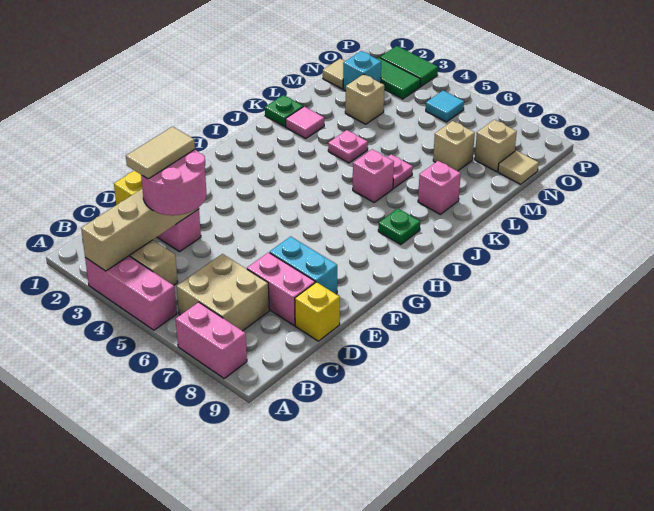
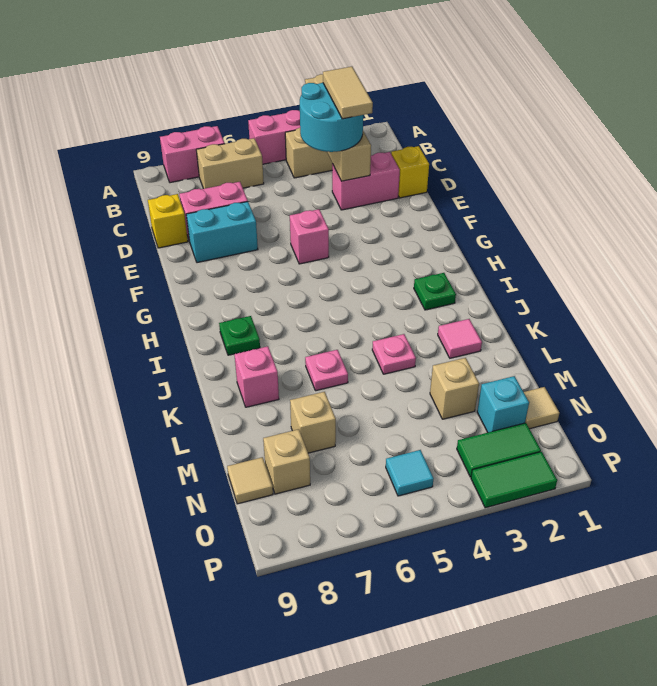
tan 2x2 brick [177,254,269,331] -> tan 1x2 brick [196,138,264,189]
pink 2x2 round brick [141,150,207,215] -> cyan 2x2 round brick [300,83,363,152]
pink 1x1 brick [353,149,394,202] -> pink 1x1 brick moved to [290,209,329,264]
green 1x1 plate [265,95,303,127] -> green 1x1 plate moved to [414,273,456,310]

